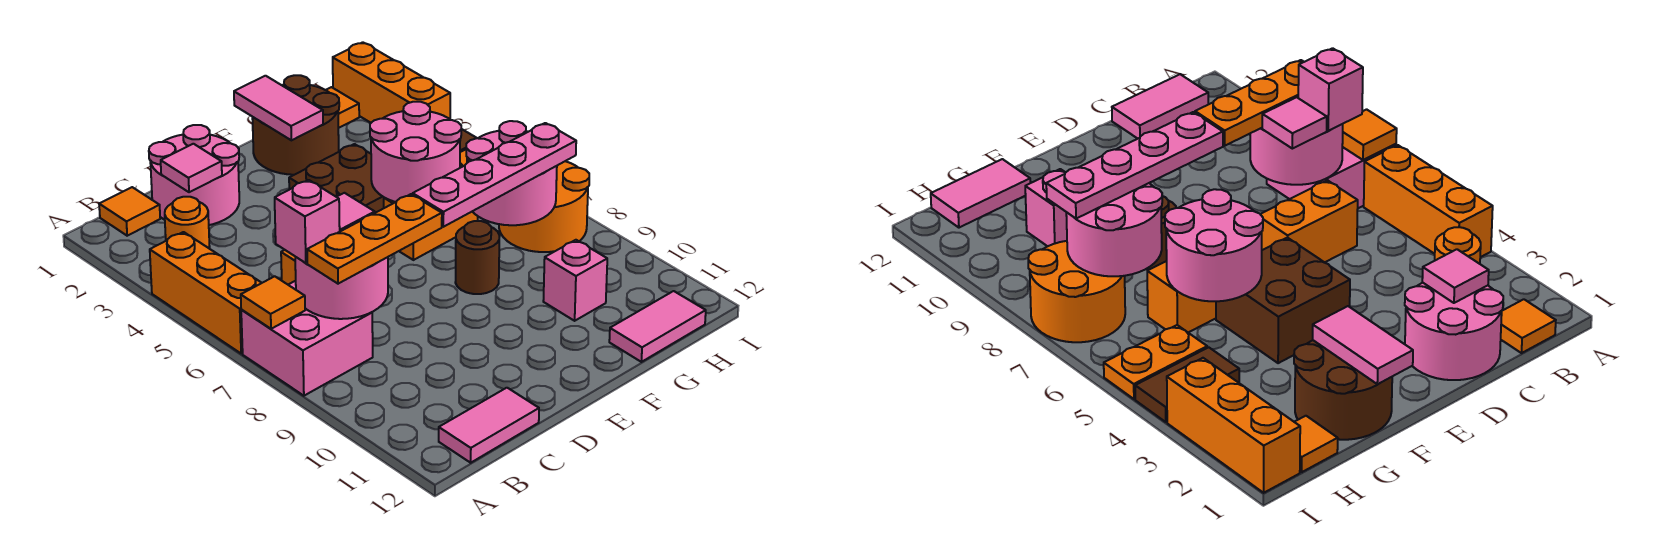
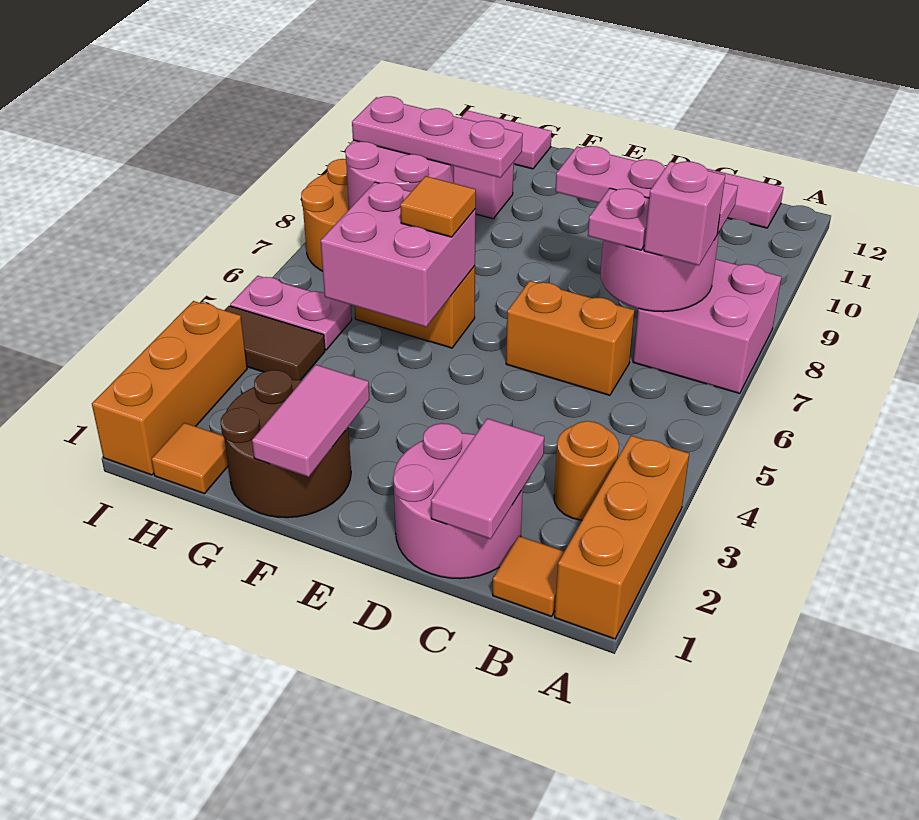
orange 1x3 brick [150,232,261,354] -> orange 1x3 brick moved to [555,435,689,639]
orange 1x1 tile [241,276,305,329] -> orange 1x1 tile moved to [400,176,476,237]
orange 1x3 plate [307,194,442,284] -> pink 1x3 plate [555,146,738,234]
pink 1x1 tile [161,144,222,192] -> pink 1x2 tile [431,418,544,539]
pink 1x1 tile [337,193,375,231] -> pink 1x1 plate [588,188,649,250]
brown 2x2 brick [289,144,384,213] -> none
pink 1x4 plate [413,123,576,227] -> pink 1x3 plate [352,96,523,178]
pink 2x2 round brick [370,102,461,202] -> pink 2x2 brick [321,182,476,327]
brown 1x1 round brick [455,221,500,294] -> none
orange 1x2 plate [1104,325,1207,399] -> pink 1x2 plate [230,276,352,350]

